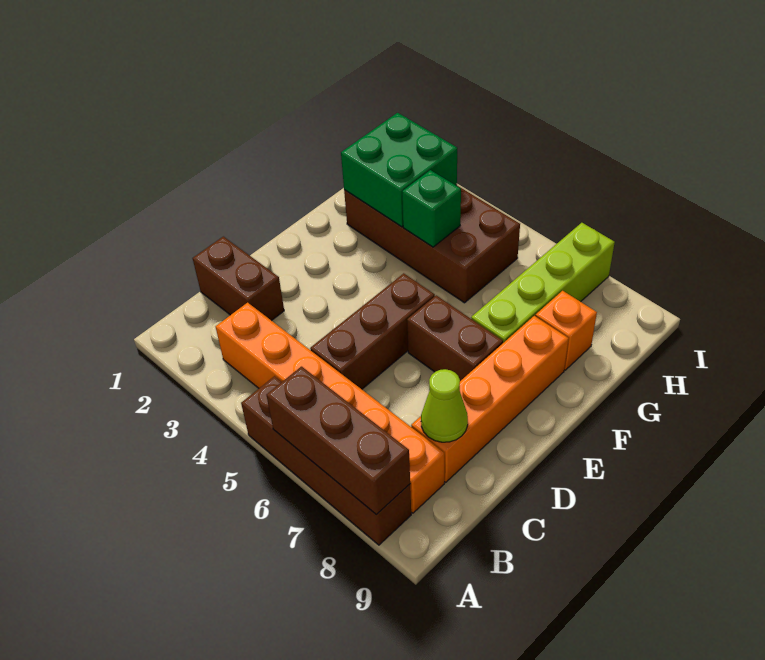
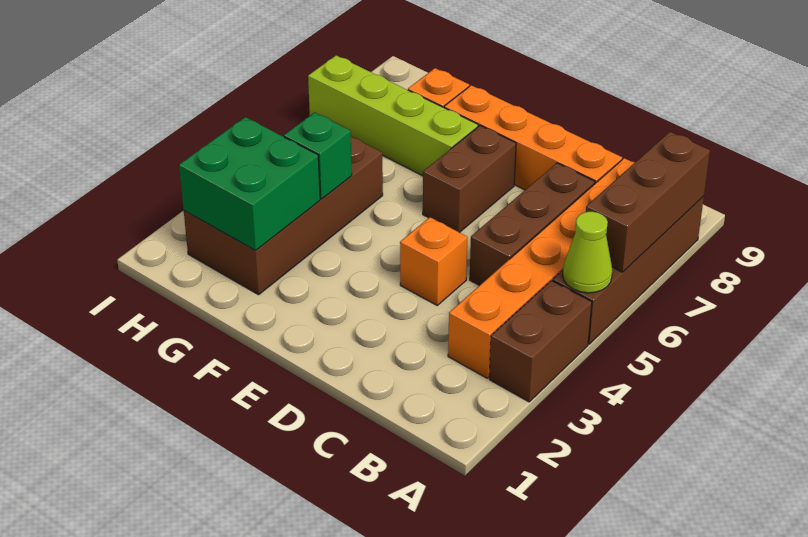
brown 1x2 brick [193,236,284,321] -> brown 1x2 brick moved to [489,281,592,402]
brown 1x3 brick [310,273,435,389] -> brown 1x3 brick turned to [470,163,595,286]
lime 1x1 cone [421,369,468,442] -> lime 1x1 cone moved to [563,212,612,293]
none -> orange 1x1 brick [400,217,467,305]

